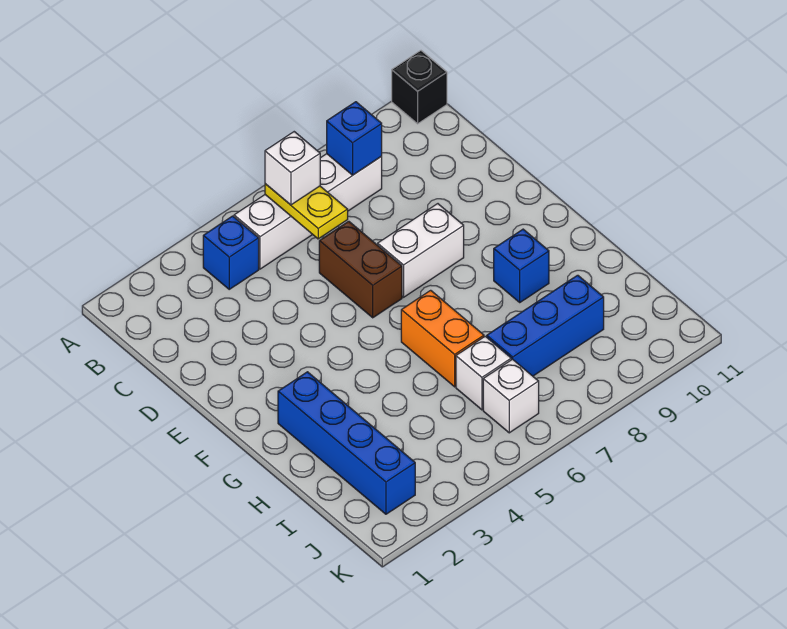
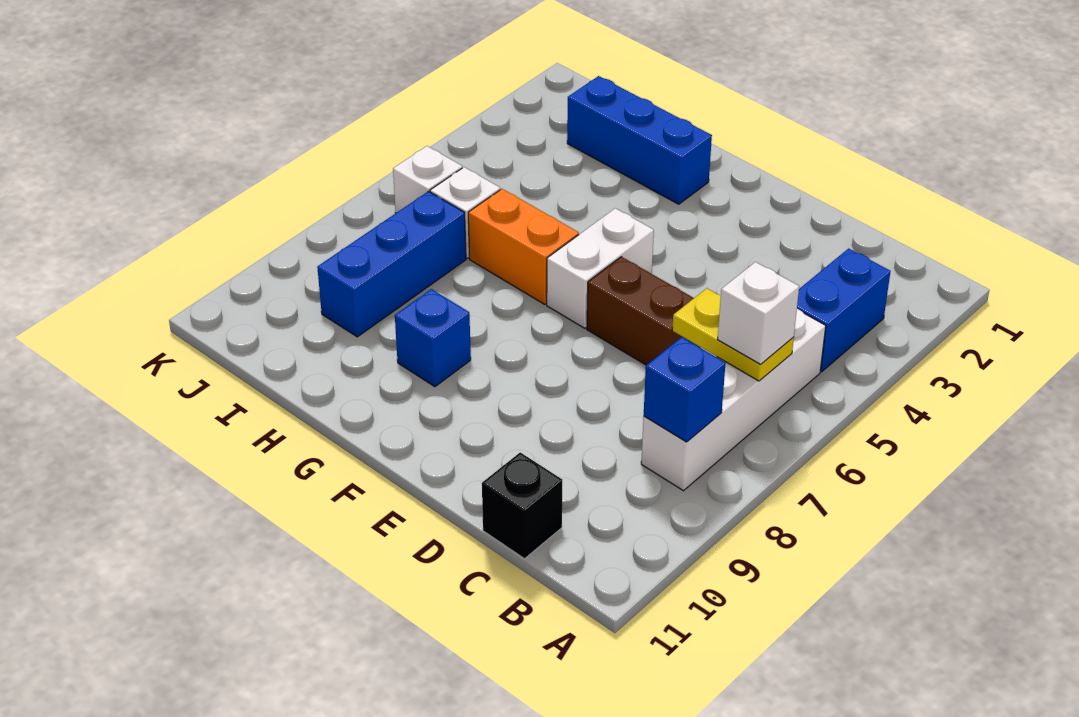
black 1x1 brick [392,51,447,124] -> black 1x1 brick moved to [482,452,562,559]
blue 1x1 brick [203,216,259,289] -> blue 1x2 brick [797,249,891,372]
white 1x2 brick [378,204,464,297] -> white 1x2 brick moved to [547,208,654,328]
blue 1x4 brick [278,372,415,514] -> blue 1x3 brick [567,76,712,204]

